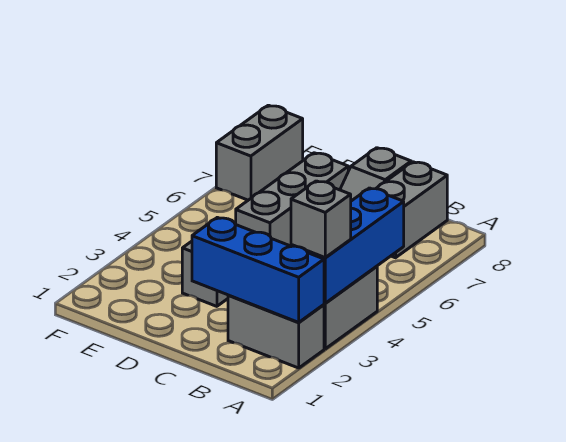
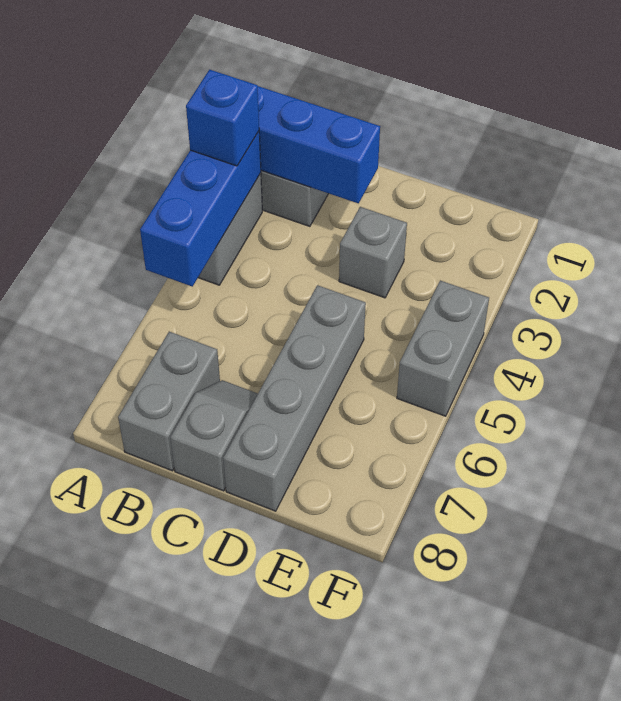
grey 1x1 brick [291,181,351,257] -> blue 1x1 brick [186,70,259,166]
grey 1x3 brick [236,153,348,246] -> grey 1x4 brick [223,285,366,511]
grey 1x2 brick [216,105,303,200] -> grey 1x2 brick moved to [397,281,489,416]

